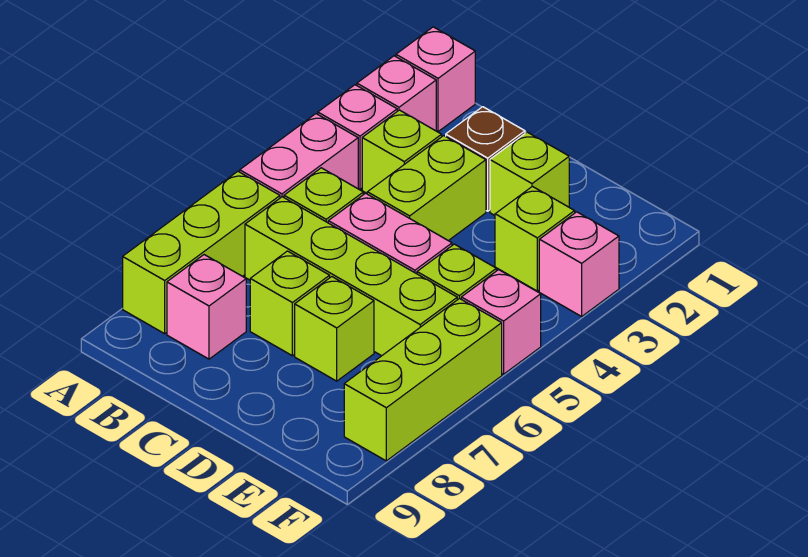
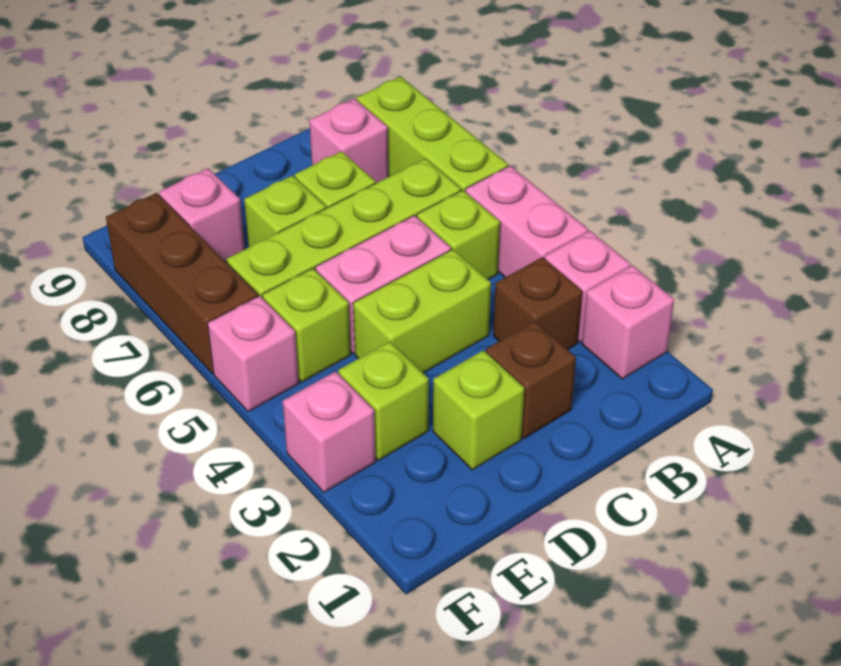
pink 1x1 brick [396,27,475,132] -> pink 1x1 brick moved to [159,168,245,262]
lime 1x1 brick [362,110,442,193] -> brown 1x1 brick [493,257,582,350]
lime 1x2 brick [367,136,486,241] -> lime 1x2 brick turned to [353,249,491,373]
lime 1x3 brick [344,298,502,461] -> brown 1x3 brick [106,193,258,374]

